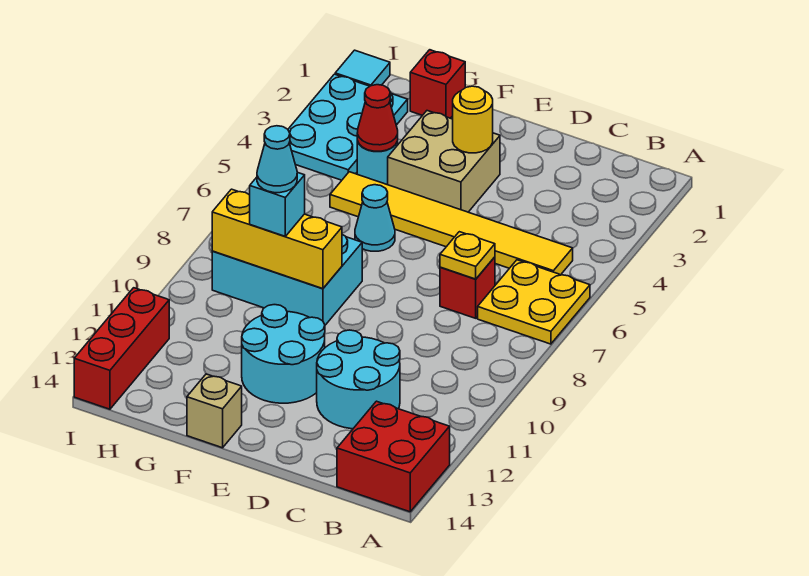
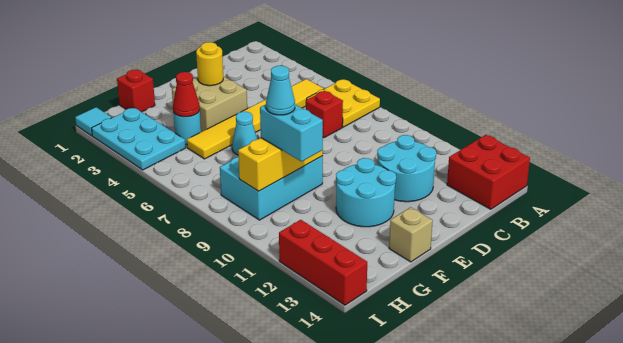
yellow 1x1 plate [440,232,495,279] -> none
cyan 1x1 brick [250,172,305,236] -> cyan 1x2 brick [260,105,323,162]

